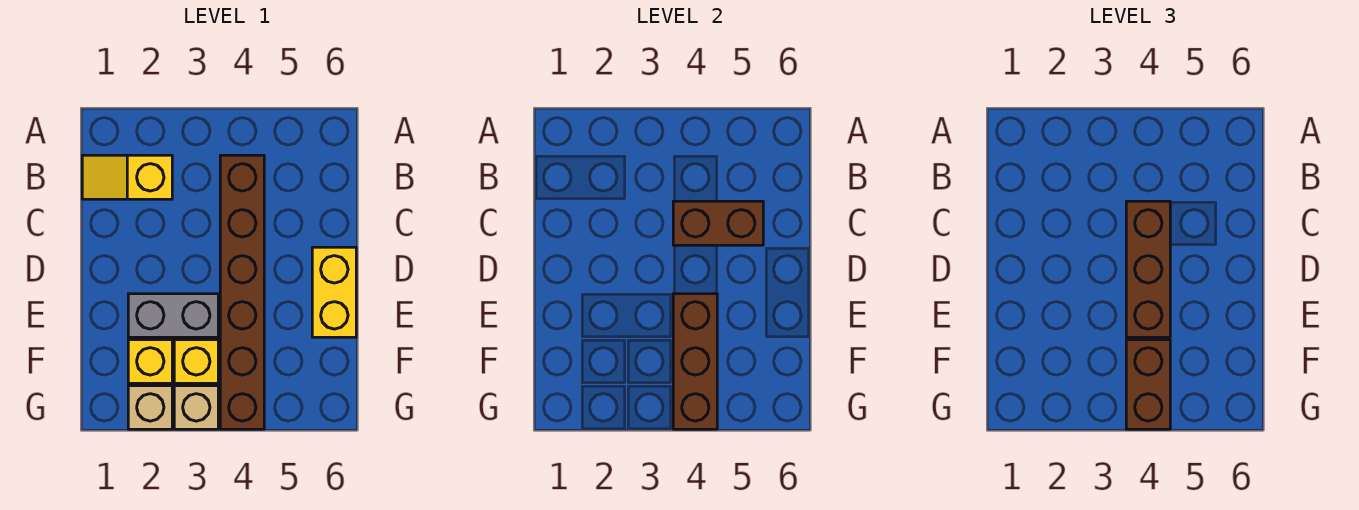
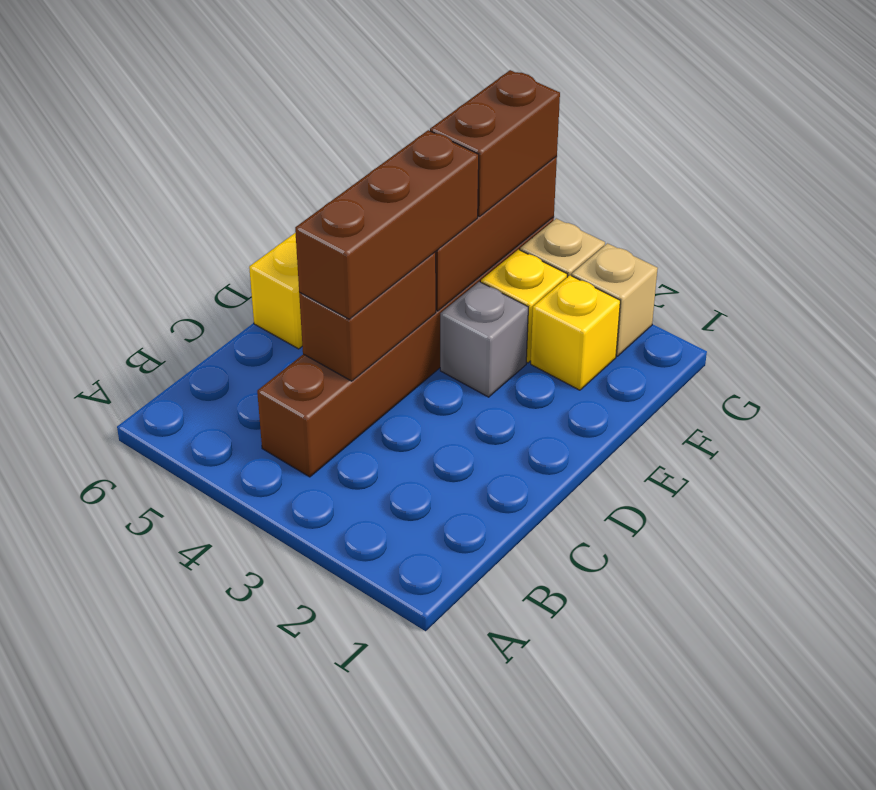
yellow 1x2 slope [82,155,172,199] -> none
brown 1x2 brick [673,201,763,245] -> brown 1x2 brick turned to [299,252,436,381]
grey 1x2 brick [128,294,218,337] -> grey 1x1 brick [440,282,528,397]

